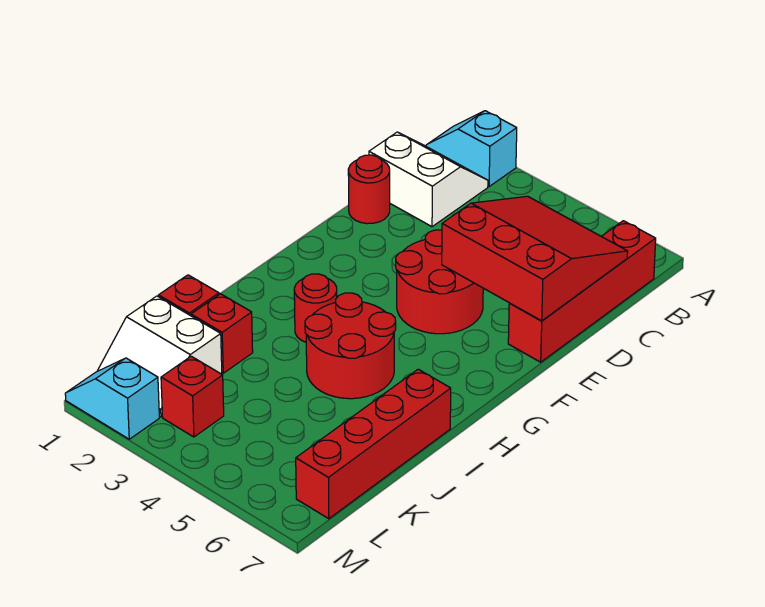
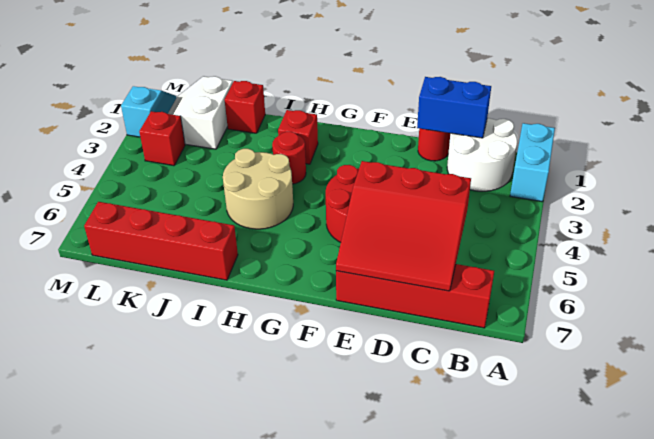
cyan 1x2 slope [426,111,517,186] -> cyan 1x2 brick [510,123,555,202]
white 2x2 slope [369,132,488,227] -> white 2x2 round brick [447,118,517,191]
none -> blue 1x2 brick [417,77,491,138]
red 3x3 slope [442,196,628,321] -> red 3x3 slope turned to [336,161,471,291]
red 2x2 round brick [305,293,396,399] -> tan 2x2 round brick [223,149,293,229]
red 1x1 brick [191,294,253,373] -> red 1x1 brick moved to [278,110,318,164]

